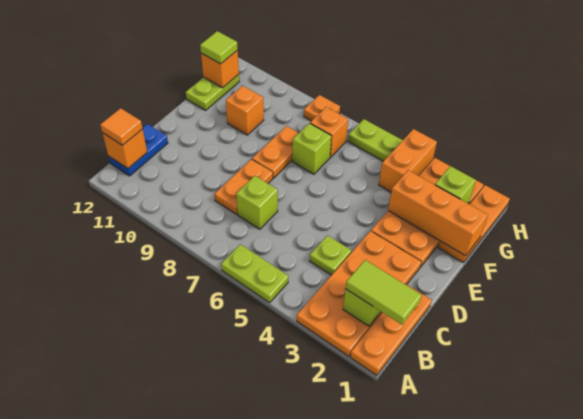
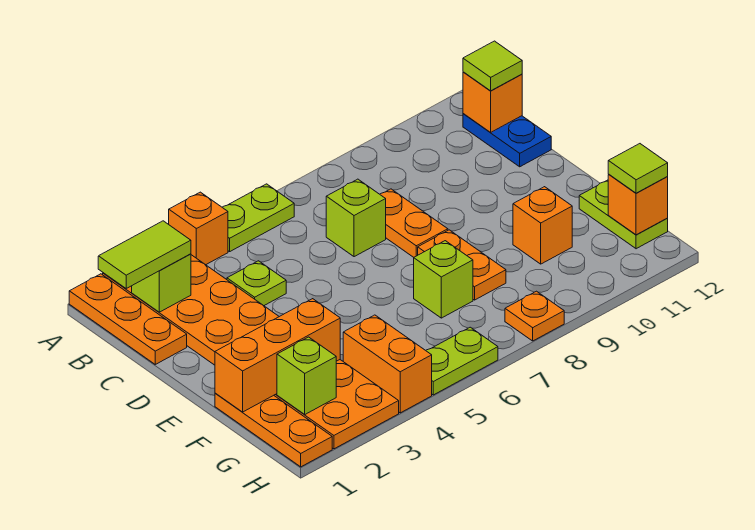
orange 1x1 tile [100,108,143,145] -> lime 1x1 tile [463,41,522,91]
orange 1x1 brick [310,107,348,157] -> orange 1x1 brick moved to [169,192,228,265]

